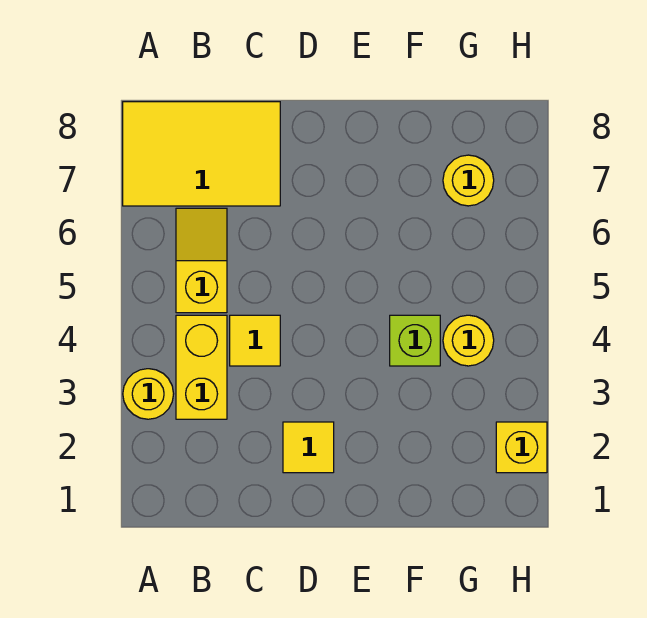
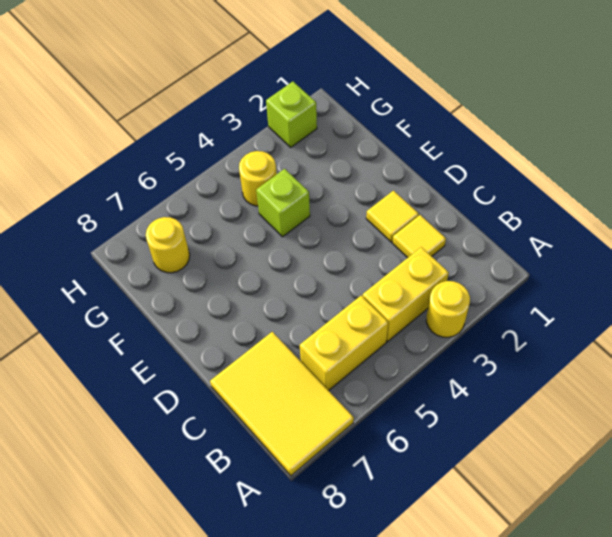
yellow 1x2 slope [176,208,227,313] -> yellow 1x2 brick [300,296,388,391]
yellow 1x1 tile [230,315,280,366] -> yellow 1x1 tile moved to [393,215,446,258]
yellow 1x1 brick [496,422,547,473] -> lime 1x1 brick [266,82,317,147]

